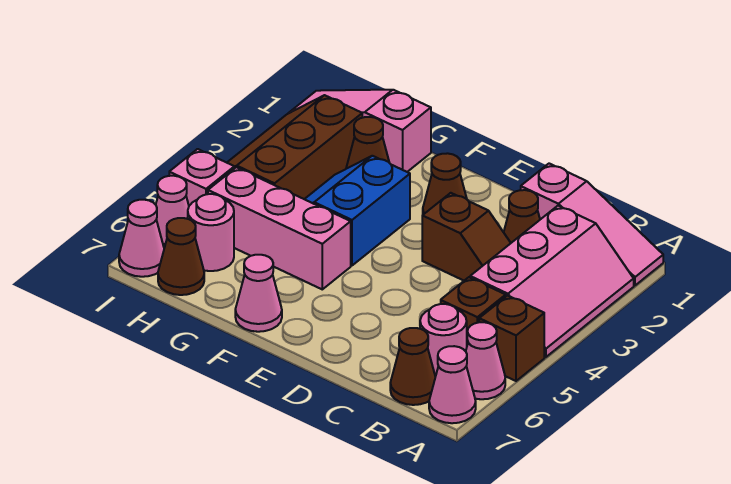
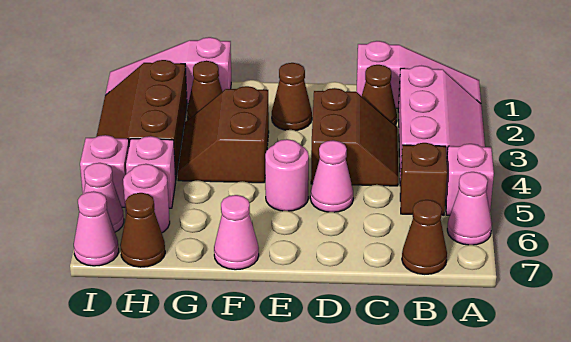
brown 1x1 brick [479,296,544,381] -> pink 1x1 brick [445,144,494,215]
pink 1x1 cone [429,346,476,423] -> pink 1x1 cone moved to [310,140,353,212]
pink 1x1 round brick [420,304,467,377] -> pink 1x1 round brick moved to [265,139,309,211]
brown 1x2 slope [422,193,511,281] -> brown 2x2 slope [311,88,398,186]
blue 2x2 slope [305,156,410,266] -> brown 2x2 slope [178,86,269,183]
pink 1x3 brick [208,167,351,289] -> pink 1x1 brick [126,136,176,208]

